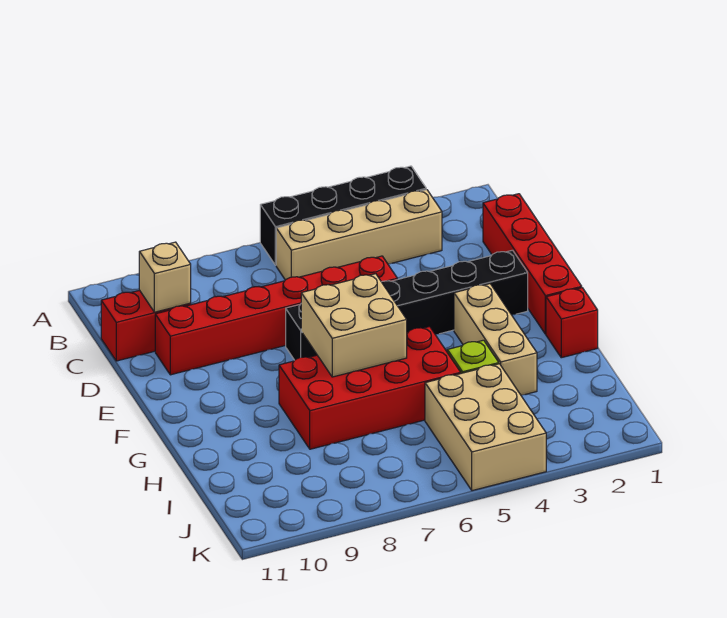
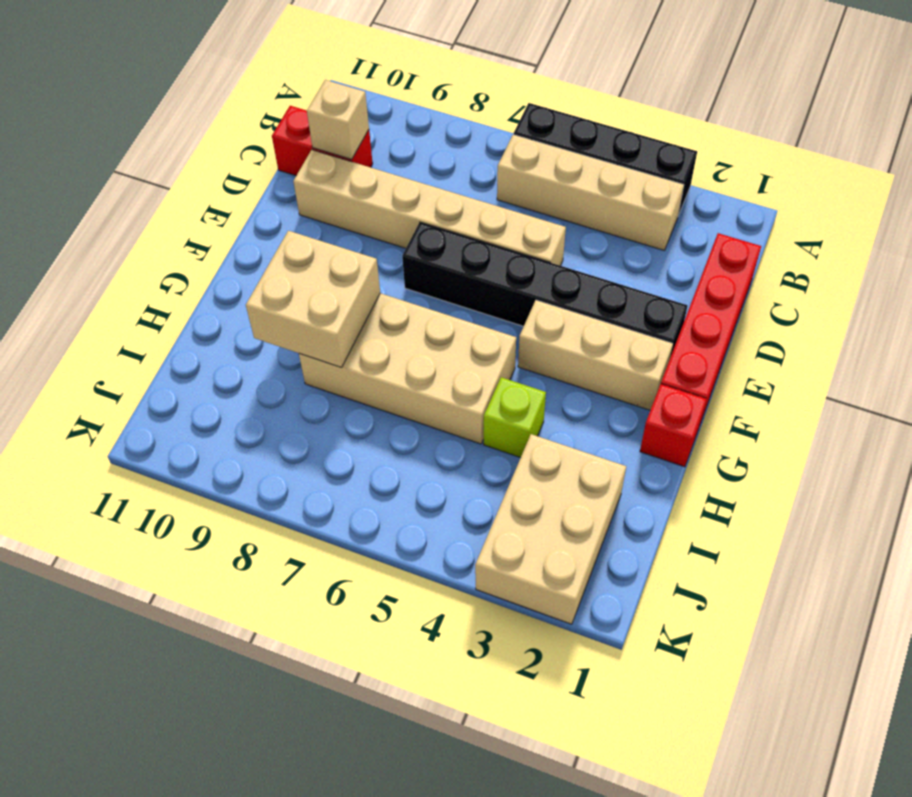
red 1x6 brick [155,256,397,375] -> tan 1x6 brick [293,150,566,266]
tan 1x3 brick [454,284,537,395] -> tan 1x3 brick turned to [518,300,673,410]
tan 2x2 brick [301,274,407,377] -> tan 2x2 brick moved to [246,231,380,367]
red 2x4 brick [279,327,461,449] -> tan 2x4 brick [299,293,516,444]
tan 2x3 brick [425,364,546,491] -> tan 2x3 brick moved to [475,434,626,624]

